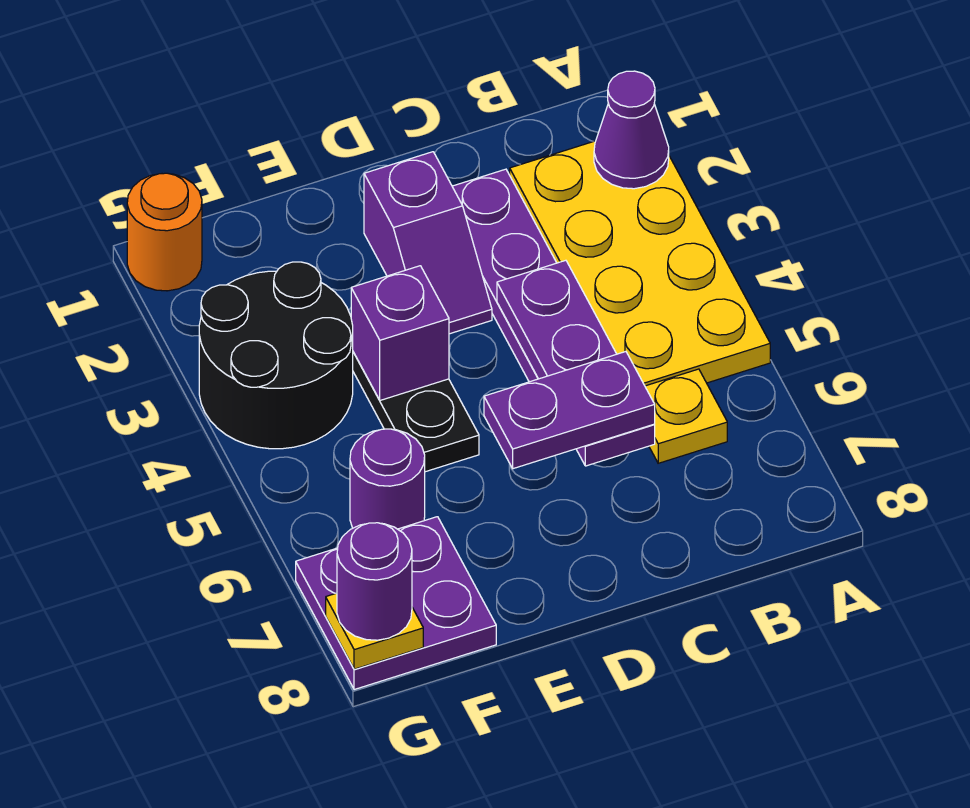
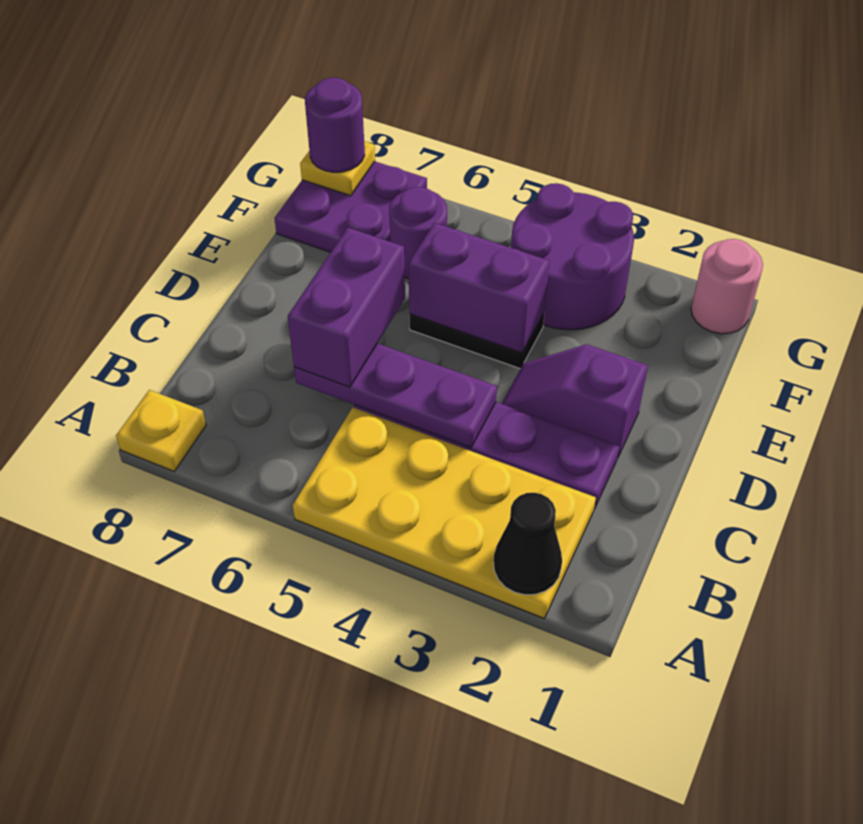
purple 1x1 cone [594,71,669,189] -> black 1x1 cone [494,493,562,595]
yellow 1x1 plate [645,369,727,463] -> yellow 1x1 plate moved to [116,390,206,471]
purple 1x2 plate [484,352,655,469] -> purple 1x2 brick [288,228,405,387]
purple 1x1 brick [351,266,449,400] -> purple 1x2 brick [409,223,550,353]
black 2x2 round brick [199,262,353,449] -> purple 2x2 round brick [511,183,634,330]
orange 1x1 round brick [127,173,202,291] -> pink 1x1 round brick [691,239,763,334]

